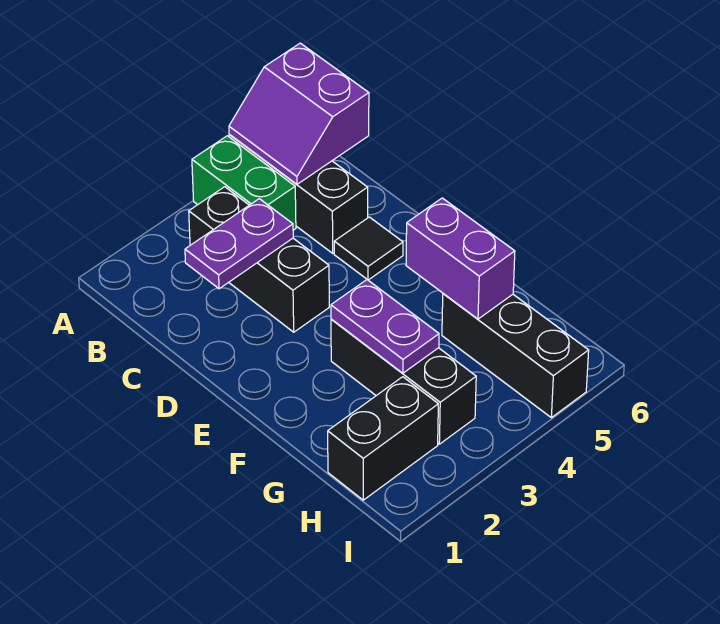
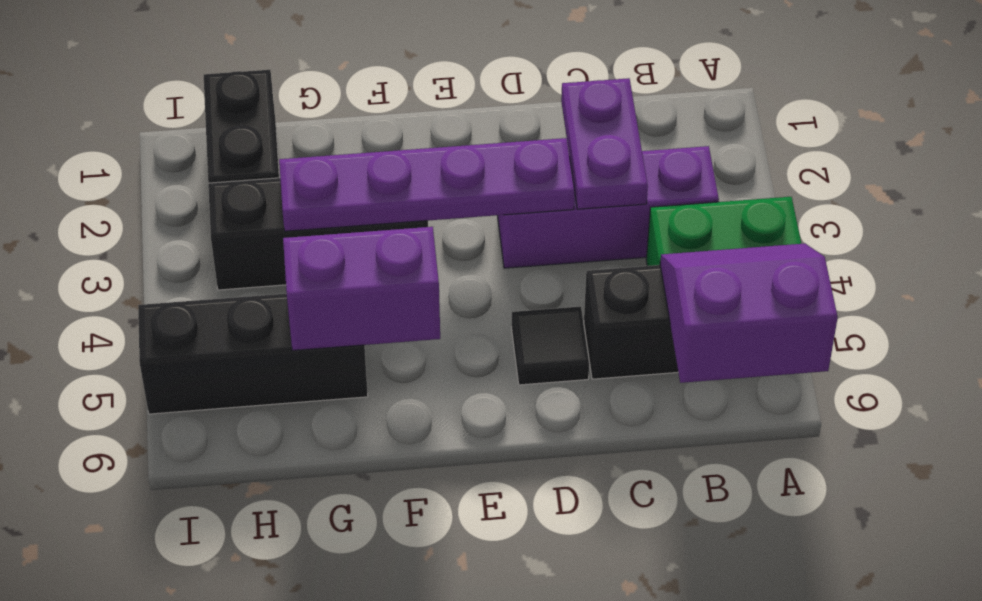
black 1x3 brick [189,187,329,332] -> purple 1x3 brick [497,146,719,268]
purple 1x2 plate [331,280,439,373] -> purple 1x4 plate [279,138,575,231]

